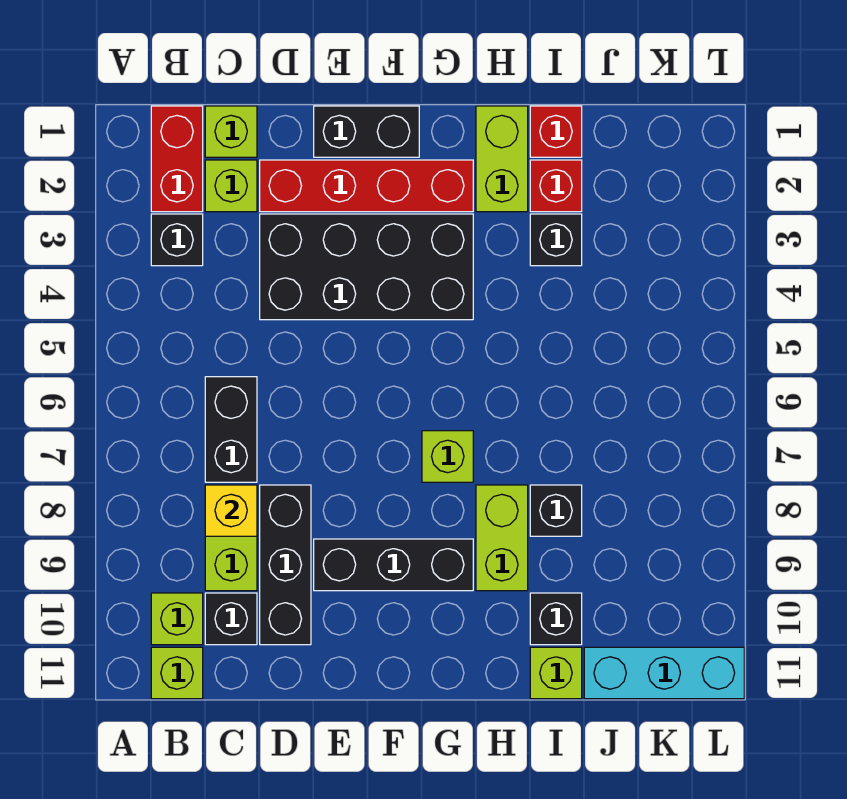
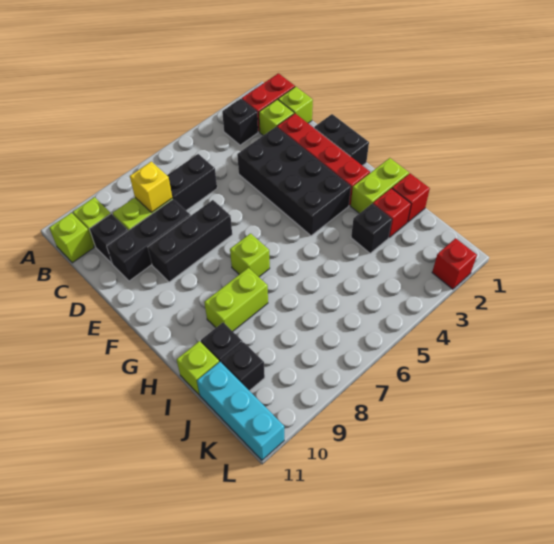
black 1x3 brick [314,539,473,591] -> black 1x3 brick turned to [148,200,232,282]
black 1x1 brick [530,485,582,536] -> black 1x1 brick moved to [221,342,265,391]
none -> red 1x1 brick [432,238,477,289]

